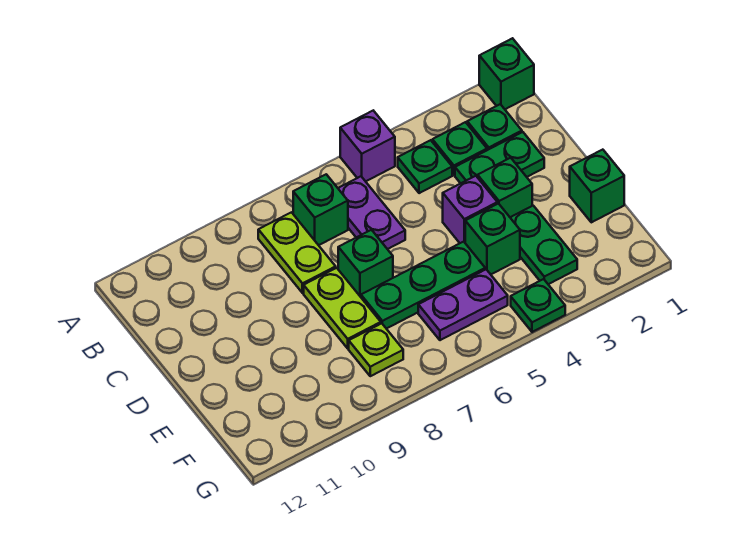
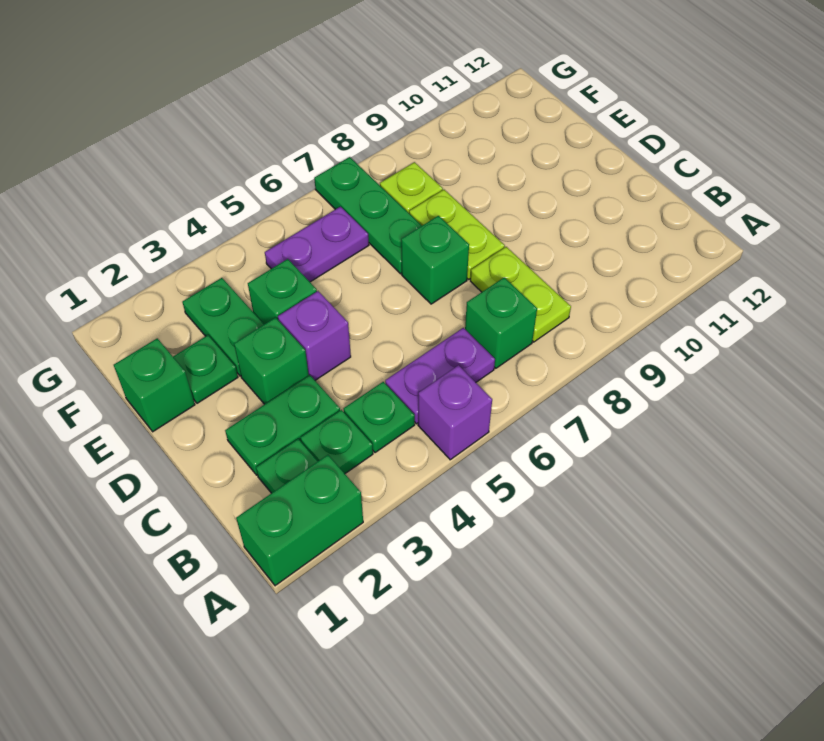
green 1x1 brick [479,38,534,109] -> green 1x2 brick [236,455,363,586]
purple 1x2 plate [338,176,405,249] -> purple 1x2 plate turned to [385,328,495,424]
green 1x3 plate [361,242,485,329] -> green 1x3 plate turned to [314,157,422,274]
green 1x1 plate [511,279,565,332] -> green 1x1 plate moved to [173,335,238,403]

